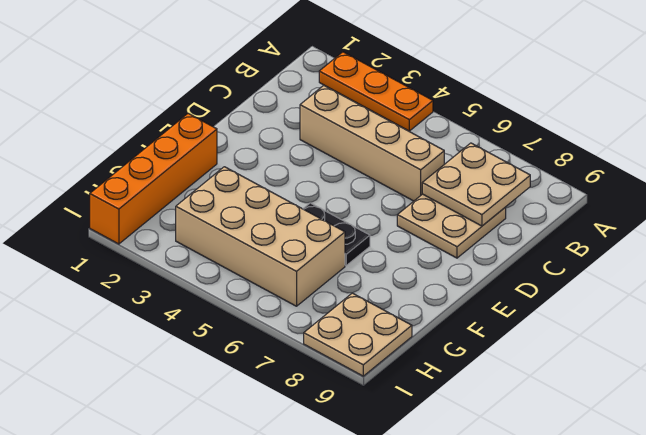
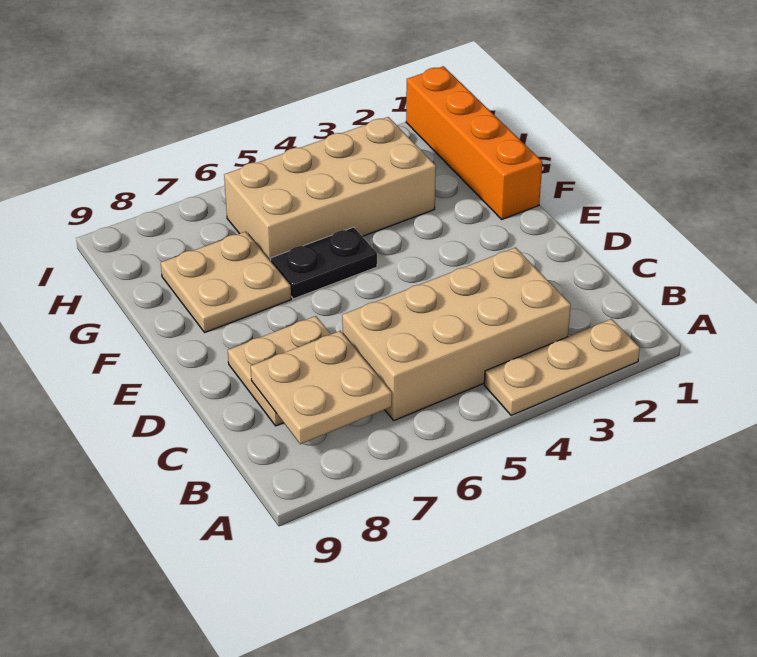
orange 1x3 plate [319,52,433,131] -> tan 1x3 plate [484,319,640,416]
tan 1x4 brick [300,85,444,201] -> tan 2x4 brick [342,248,571,421]
tan 2x2 plate [304,293,412,376] -> tan 2x2 plate moved to [161,232,291,332]

